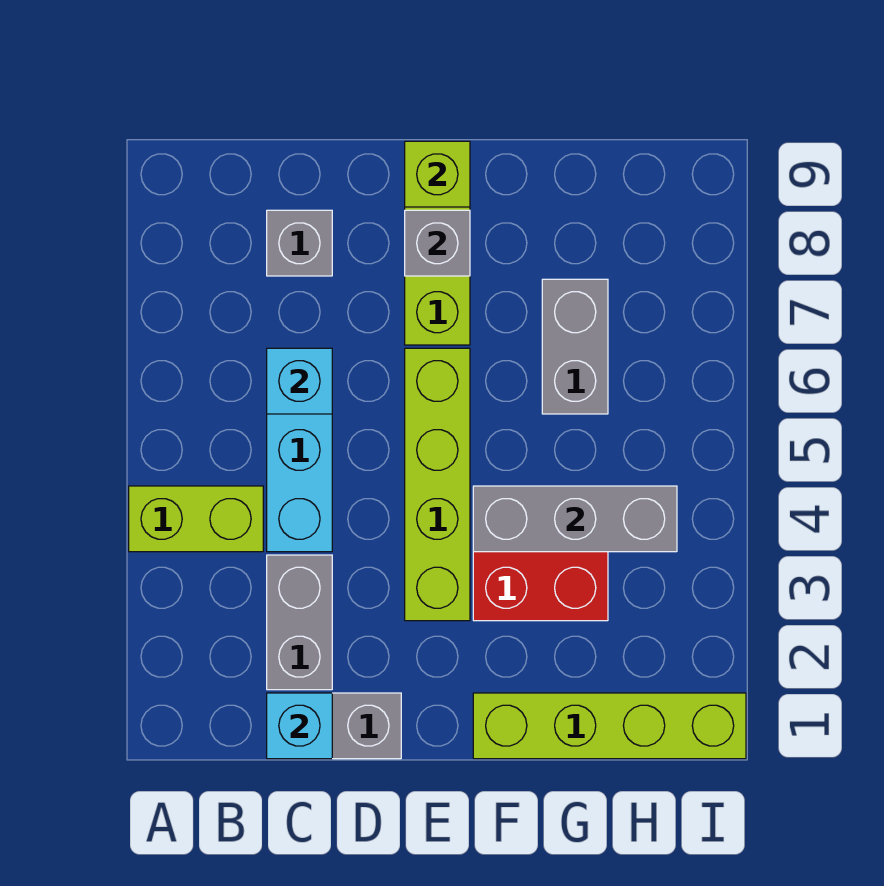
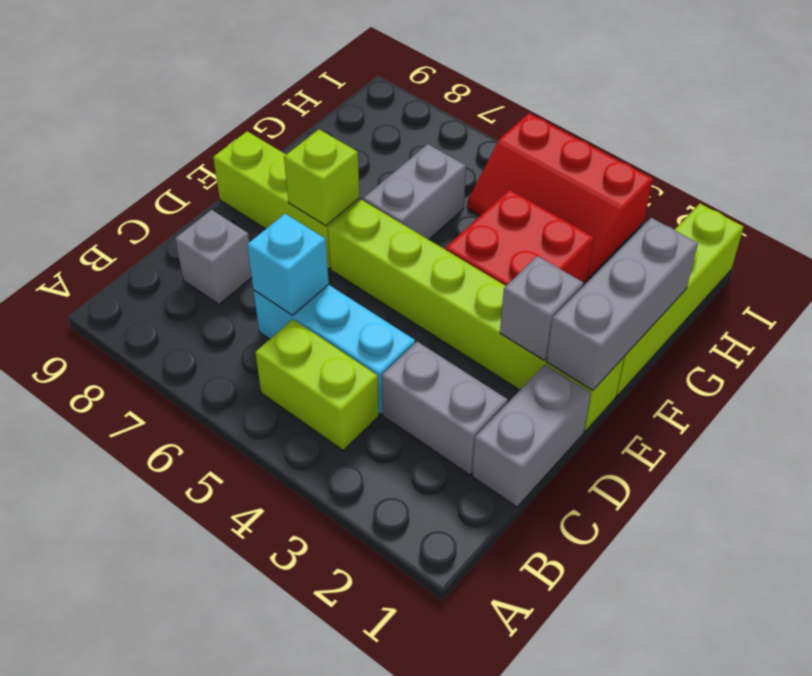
lime 1x2 brick [129,486,263,552] -> lime 1x2 brick turned to [255,319,379,450]
cyan 1x1 brick [267,693,332,759] -> none
lime 1x4 brick [405,348,470,621] -> lime 1x6 brick [328,200,624,431]
grey 1x1 brick [405,210,470,276] -> grey 1x1 brick moved to [500,256,583,360]
lime 1x1 brick [405,141,470,207] -> lime 1x1 brick moved to [284,129,359,226]
grey 1x3 brick [473,486,677,552] -> grey 1x3 brick moved to [547,218,698,390]
grey 1x2 brick [542,279,608,414] -> grey 1x2 brick turned to [363,144,466,240]
none -> red 2x3 slope [467,113,653,278]

